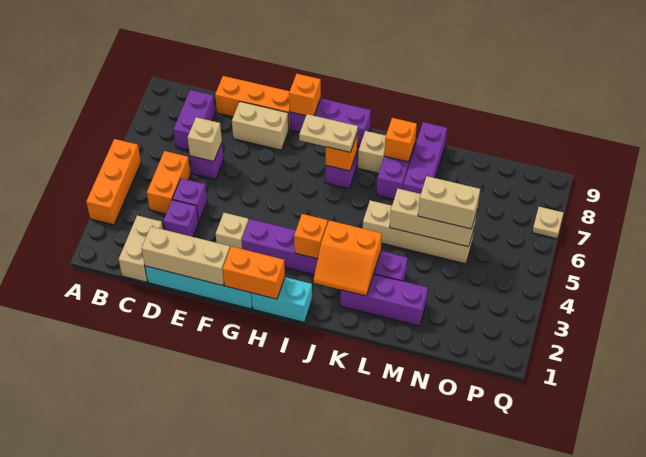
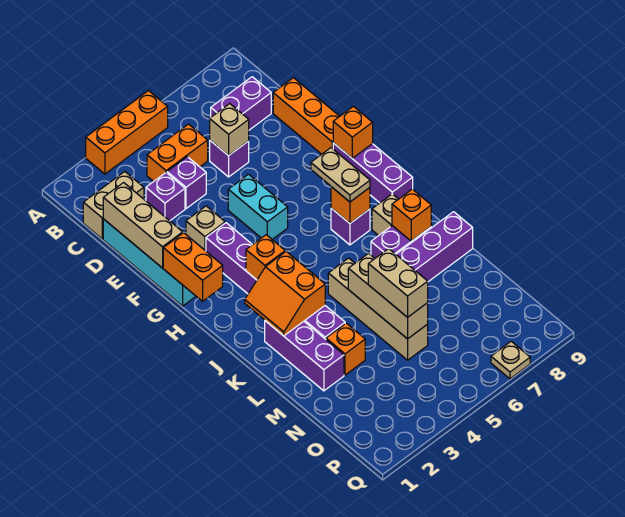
tan 1x2 brick [232,102,289,150] -> none
cyan 1x2 brick [251,277,312,322] -> cyan 1x2 brick moved to [228,174,288,239]
none -> orange 1x1 brick [326,323,365,375]

